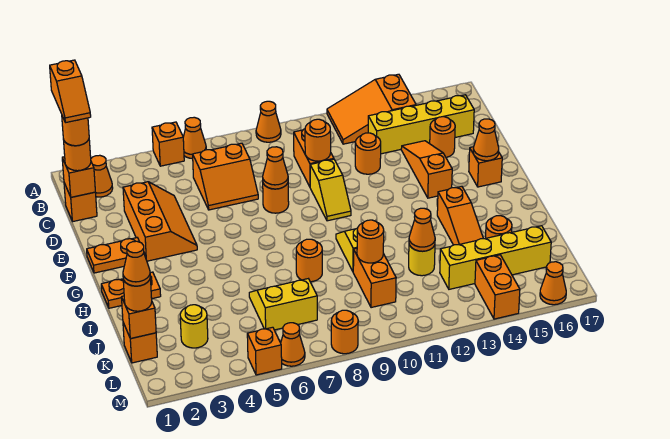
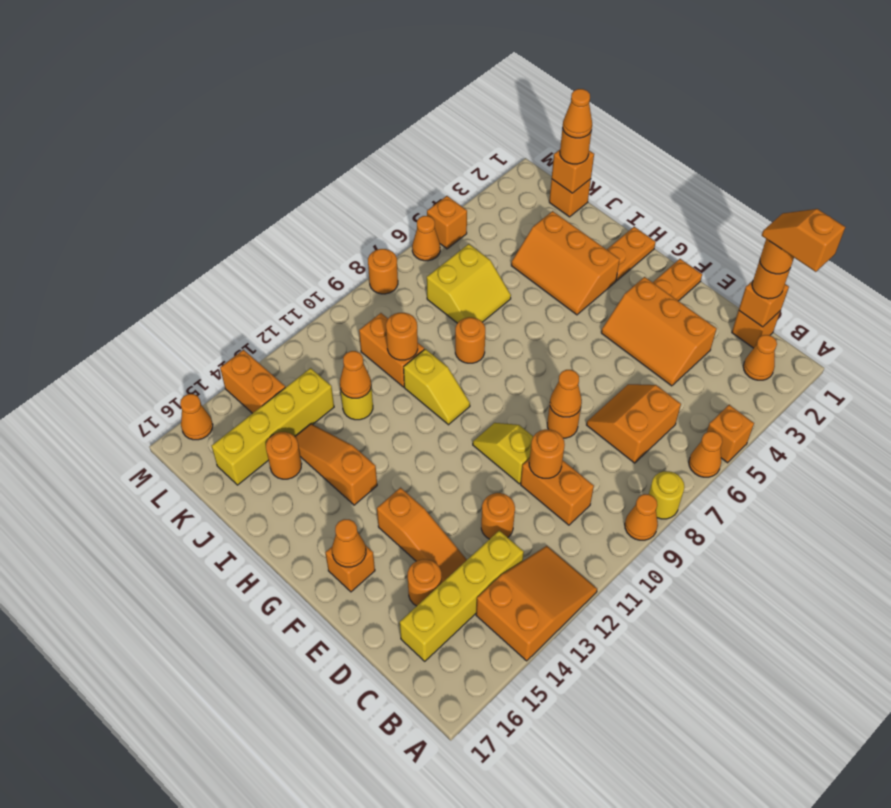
none -> orange 2x3 slope [511,211,620,315]
yellow 1x1 round brick [180,305,208,348] -> yellow 1x1 round brick moved to [649,471,685,519]

